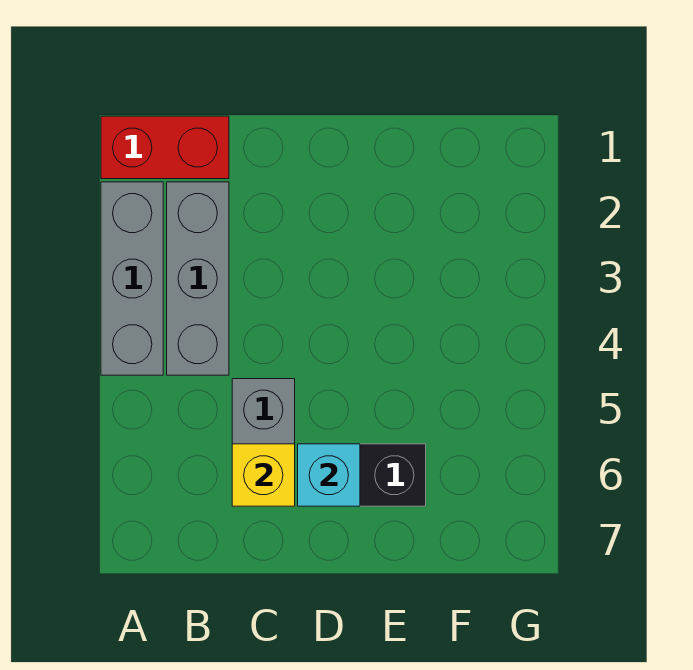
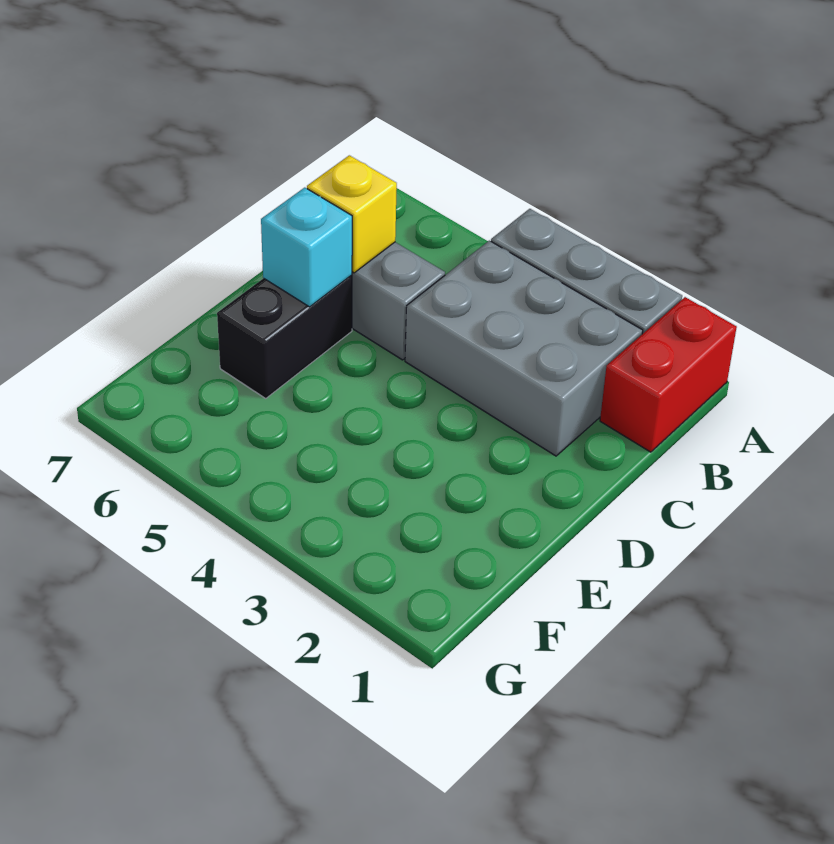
grey 1x3 brick [167,182,229,375] -> grey 2x3 brick [405,241,643,456]

